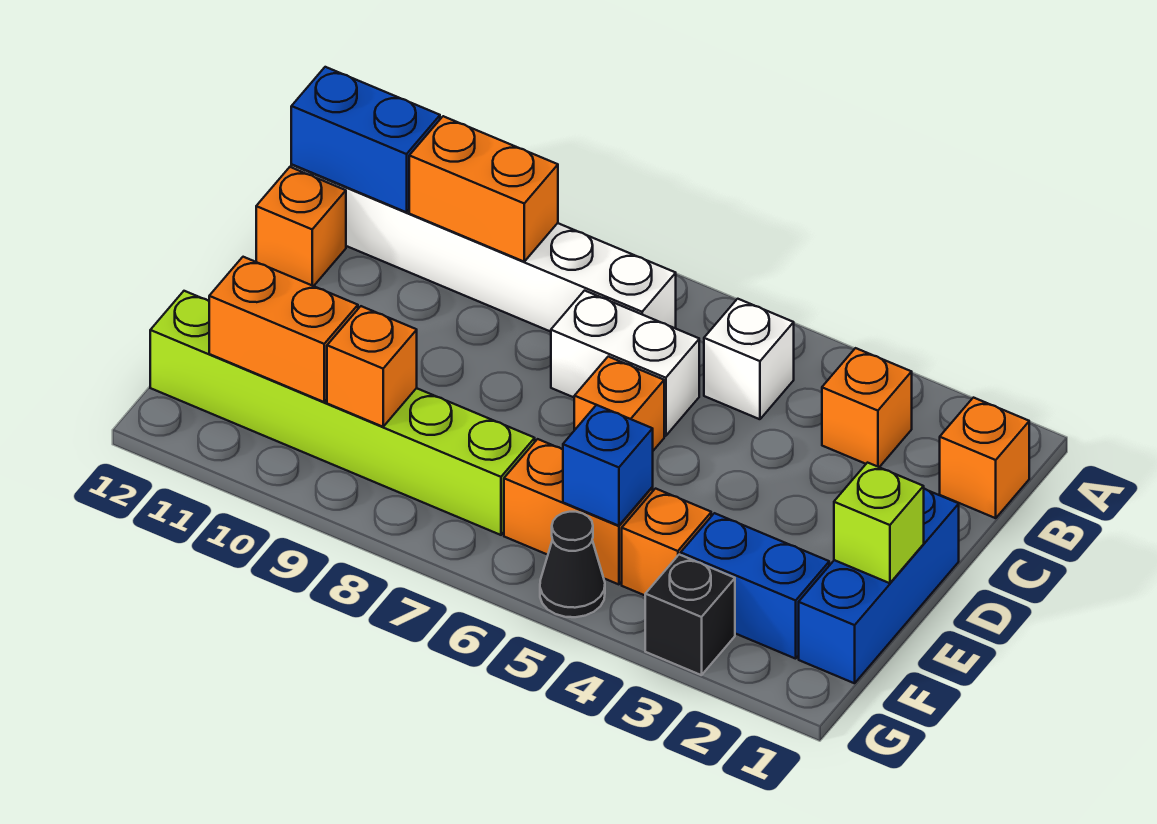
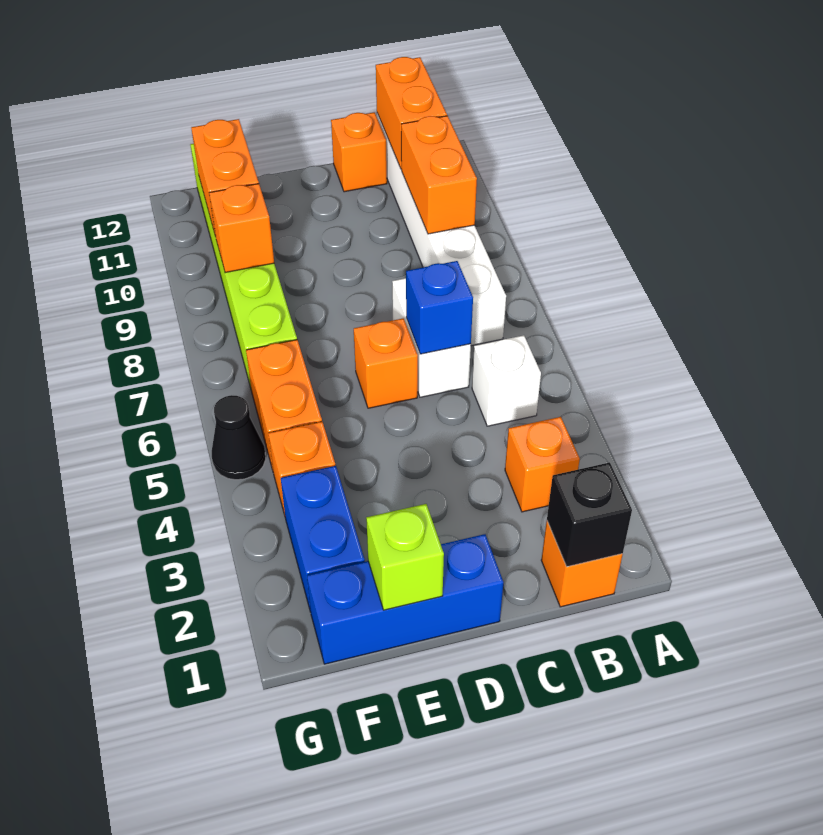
blue 1x2 brick [291,67,440,212] -> orange 1x2 brick [376,57,447,169]
blue 1x1 brick [563,405,653,526] -> blue 1x1 brick moved to [406,261,473,354]
black 1x1 brick [645,555,735,675] -> black 1x1 brick moved to [547,462,632,567]

